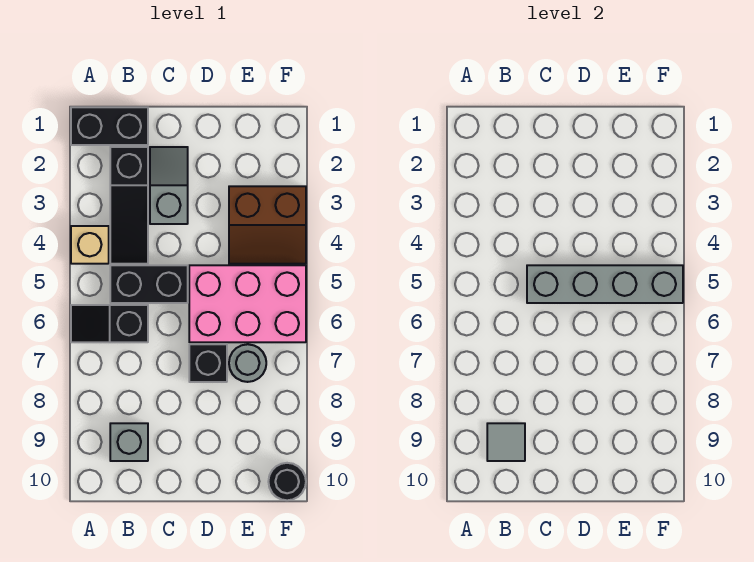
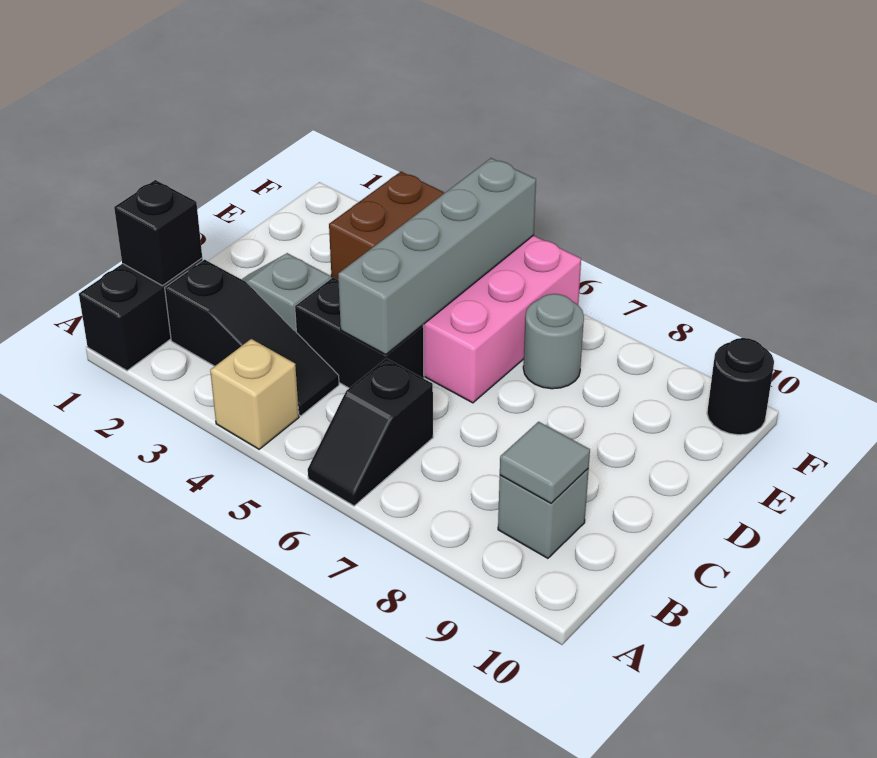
black 1x2 brick [110,265,188,303] -> black 1x2 brick turned to [295,277,424,388]
black 1x1 brick [189,344,227,382] -> black 1x1 brick moved to [114,180,202,286]

